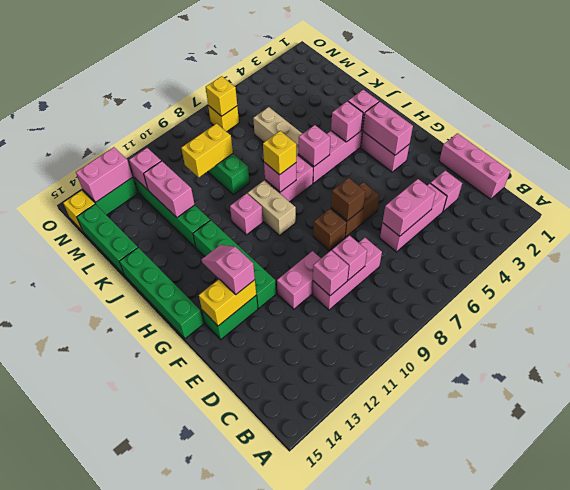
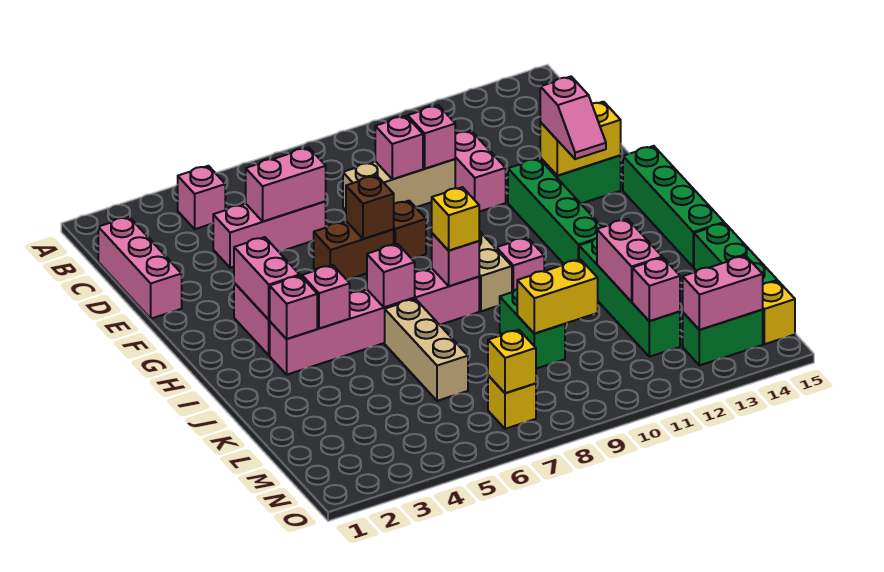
pink 1x1 brick [430,171,462,211] -> pink 1x1 brick moved to [178,166,225,229]
pink 1x3 brick [312,238,382,310] -> tan 1x3 brick [343,159,455,210]
pink 1x2 brick [277,251,321,309] -> pink 1x2 brick turned to [455,130,506,212]

